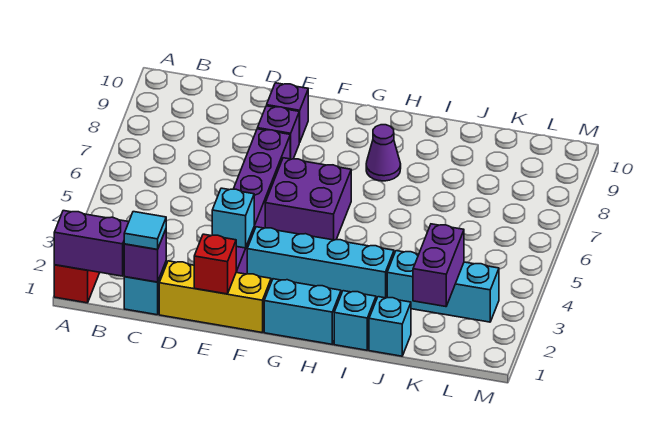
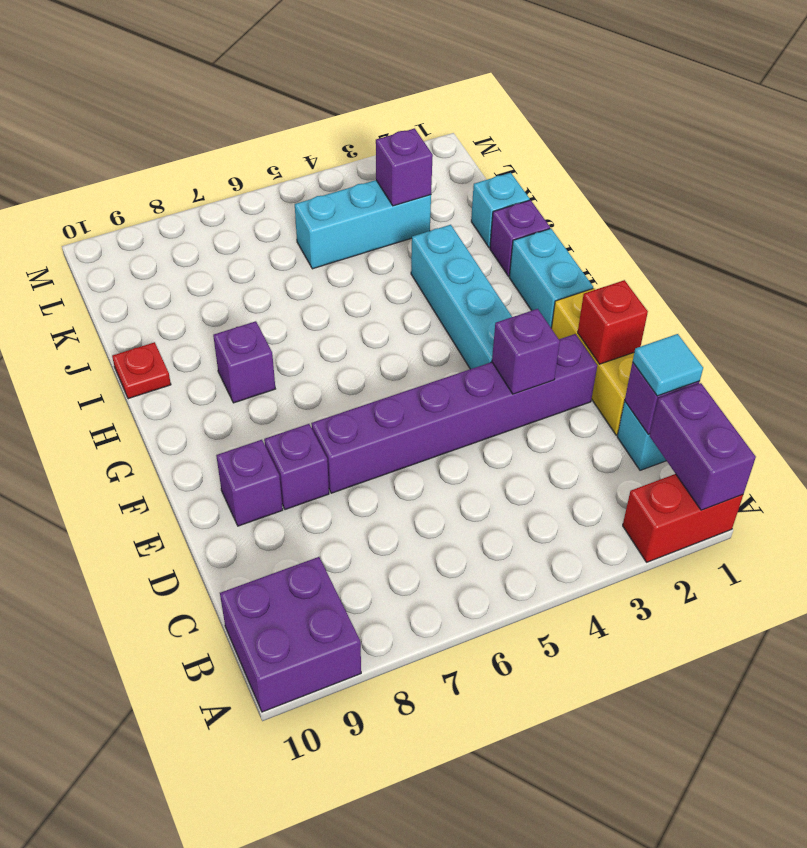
cyan 1x1 brick [212,188,254,248] -> purple 1x1 brick [492,309,560,394]
purple 2x2 brick [265,158,351,240] -> purple 2x2 brick moved to [220,557,361,712]
purple 1x1 cone [366,125,401,181] -> purple 1x1 brick [213,321,275,403]
cyan 1x1 brick [334,291,376,350] -> purple 1x1 brick [490,200,550,276]
none -> red 1x1 plate [112,342,171,399]
cyan 1x3 brick [387,251,499,322] -> cyan 1x3 brick turned to [295,180,431,269]
purple 1x2 brick [413,224,464,307] -> purple 1x1 brick [376,128,433,206]

